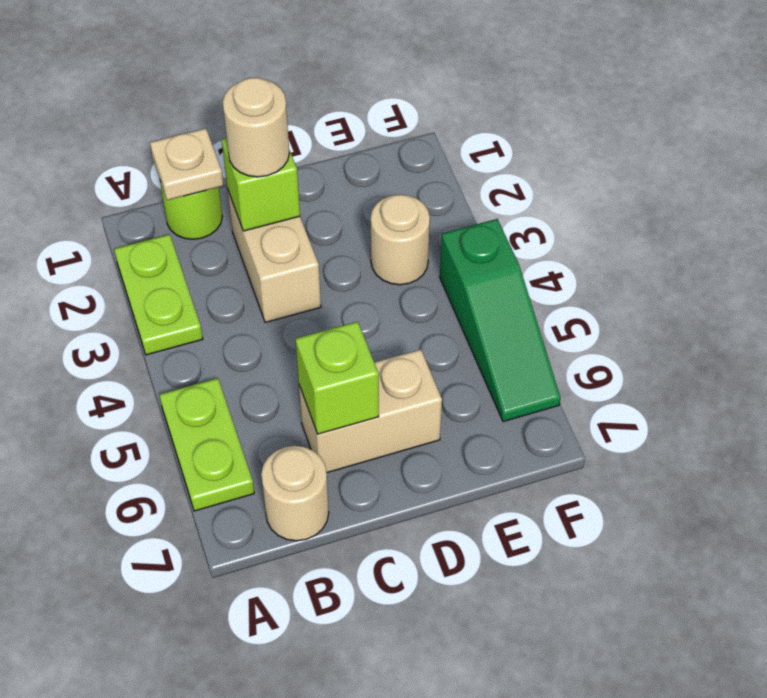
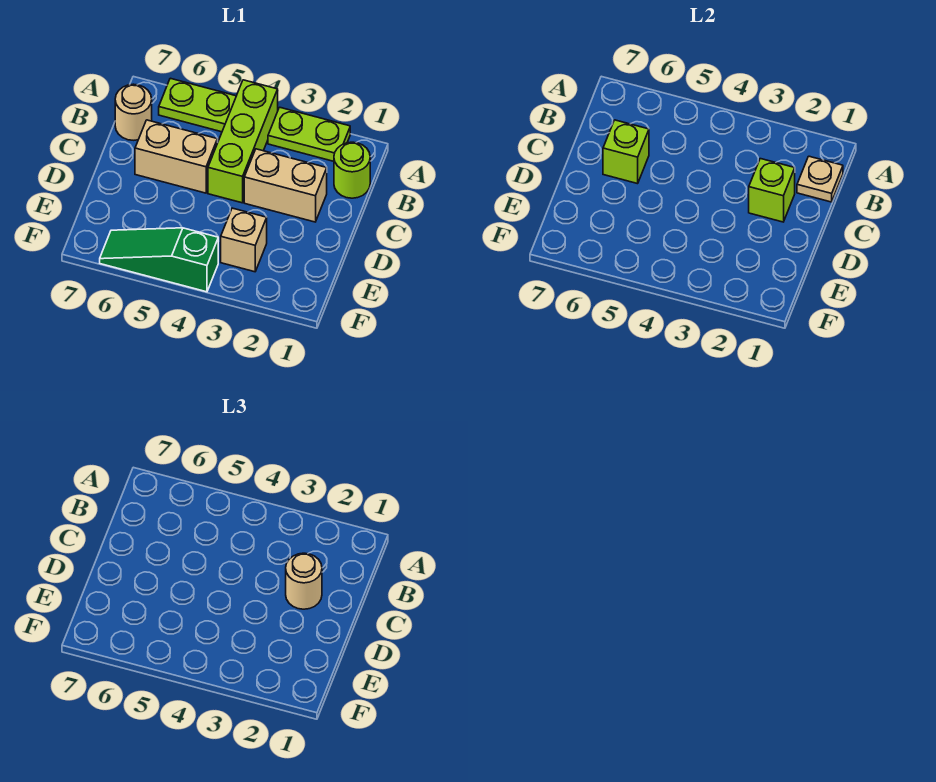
none -> lime 1x3 brick [208,80,278,203]
tan 1x2 brick [299,349,442,473] -> tan 1x2 brick turned to [135,120,217,193]
tan 1x1 round brick [371,194,430,285] -> tan 1x1 brick [221,208,267,272]

